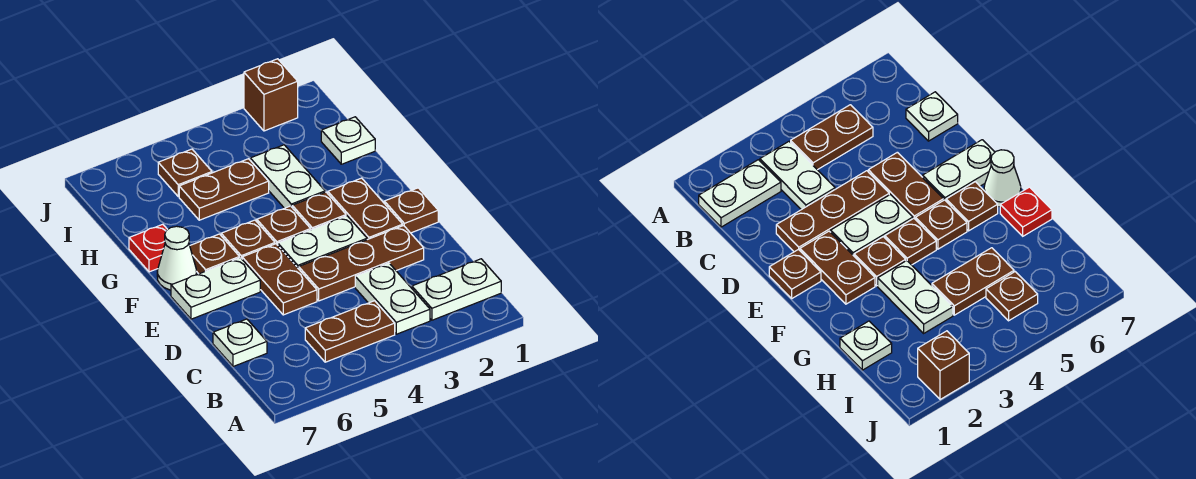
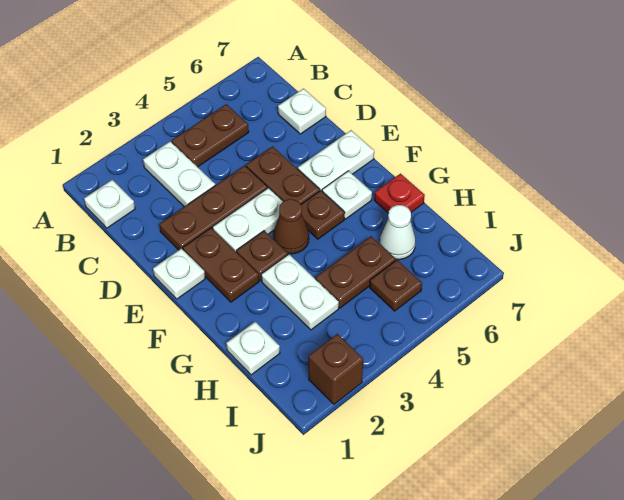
white 1x2 plate [412,259,501,320] -> white 1x1 plate [84,180,135,228]
brown 1x1 plate [384,188,438,233] -> white 1x1 plate [153,249,205,299]
brown 1x1 plate [257,206,311,245] -> brown 1x1 cone [273,199,309,254]
brown 1x1 plate [190,234,239,274] -> white 1x1 plate [322,171,372,219]
white 1x1 cone [157,226,197,290] -> white 1x1 cone moved to [380,205,415,260]

